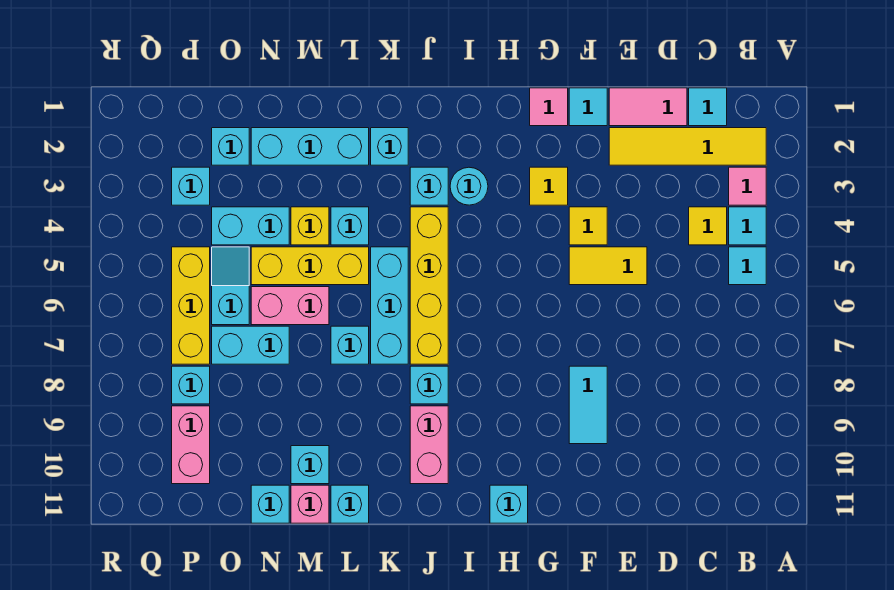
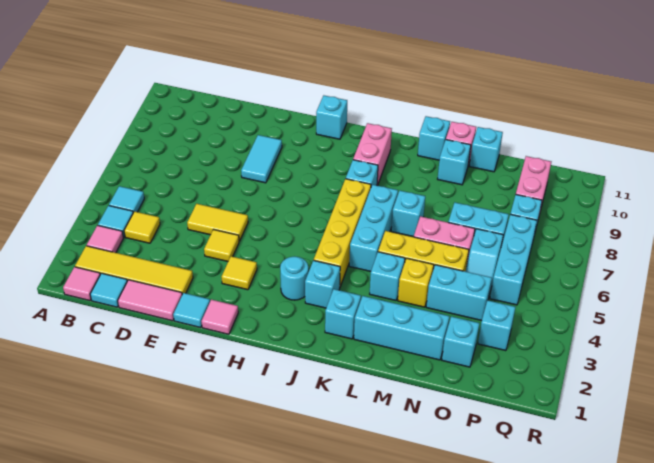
none -> pink 1x1 tile [63,267,100,301]
yellow 1x3 brick [172,247,210,364] -> cyan 1x3 brick [490,214,537,305]

